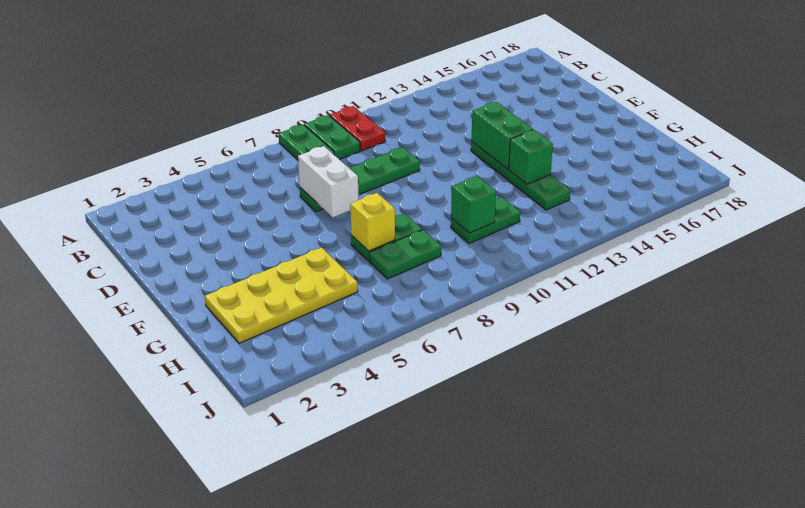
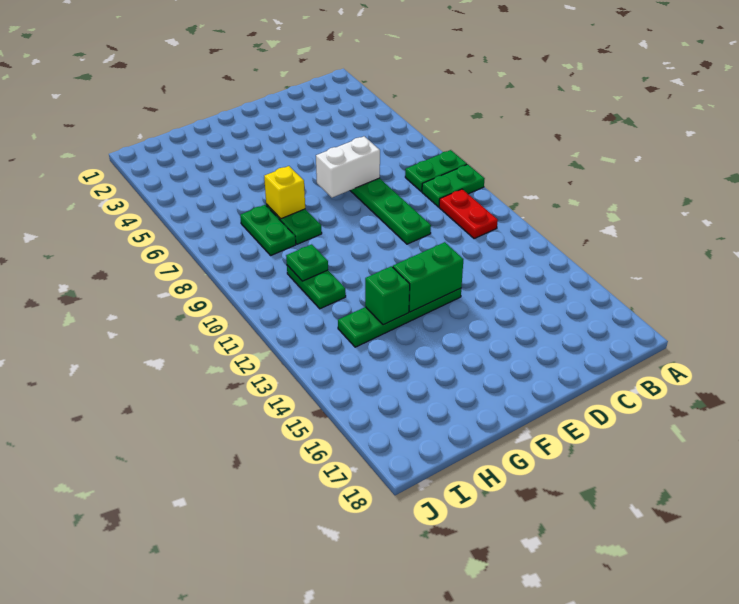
red 1x2 plate [330,106,385,151] -> red 1x2 plate turned to [439,189,498,239]
yellow 2x4 plate [205,248,358,343] -> none
green 1x1 brick [451,176,496,233] -> green 1x1 plate [286,244,328,281]

